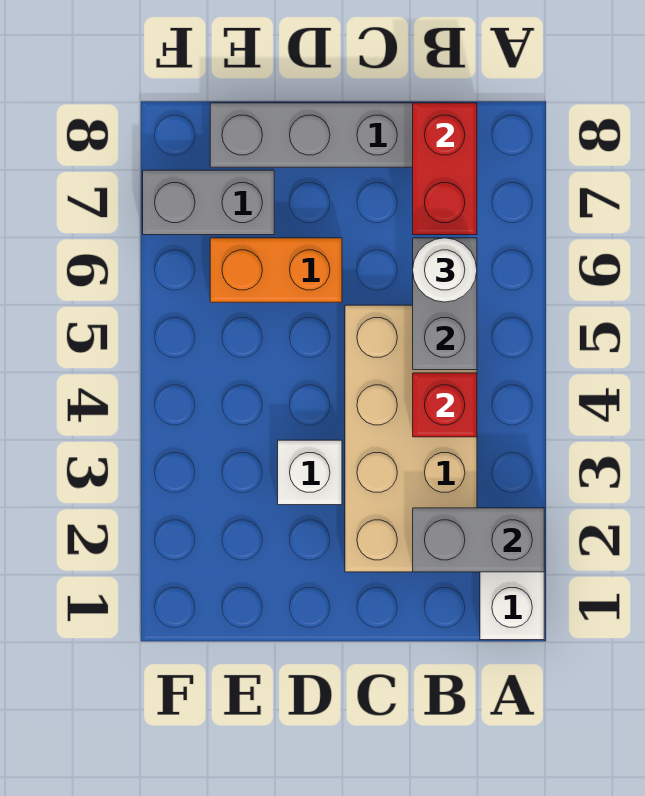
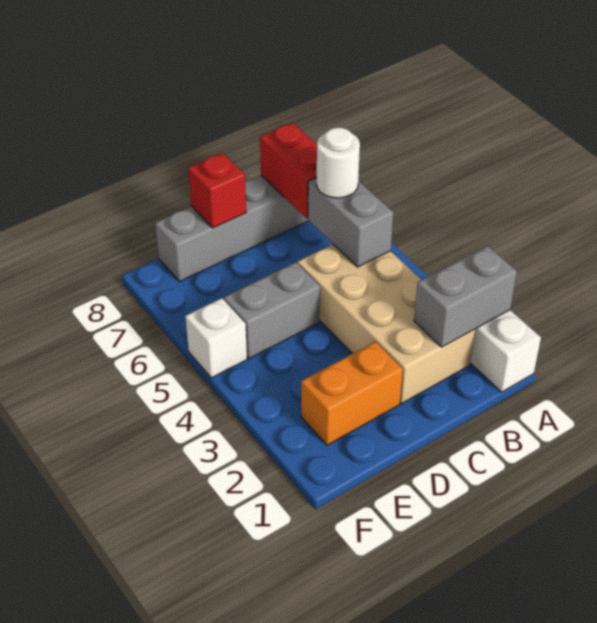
red 1x1 brick [413,373,477,437] -> red 1x1 brick moved to [188,153,247,228]
white 1x1 brick [278,440,342,505] -> white 1x1 brick moved to [185,298,247,378]
orange 1x2 brick [210,238,342,302] -> orange 1x2 brick moved to [301,342,403,445]
grey 1x2 brick [143,170,274,235] -> grey 1x2 brick moved to [224,262,320,359]

